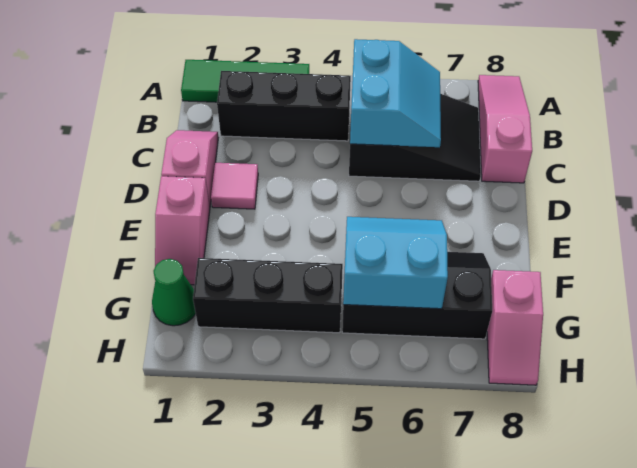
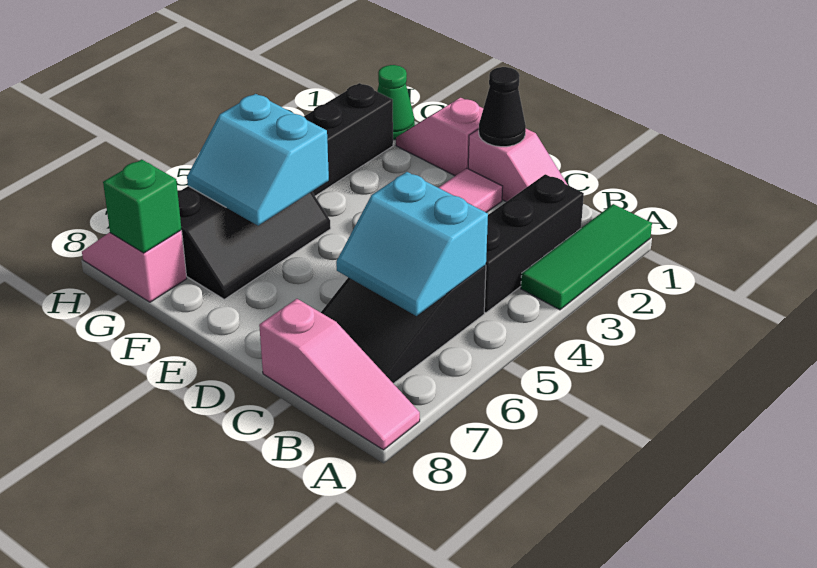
none -> black 1x1 cone [479,67,526,147]
cyan 2x2 slope [343,217,448,309] -> cyan 2x2 slope turned to [187,94,329,226]
none -> green 1x1 brick [103,159,182,253]

